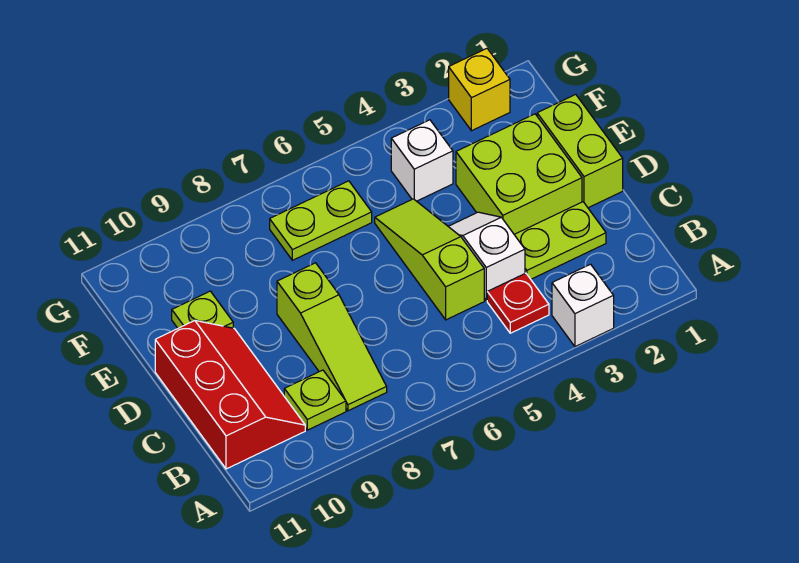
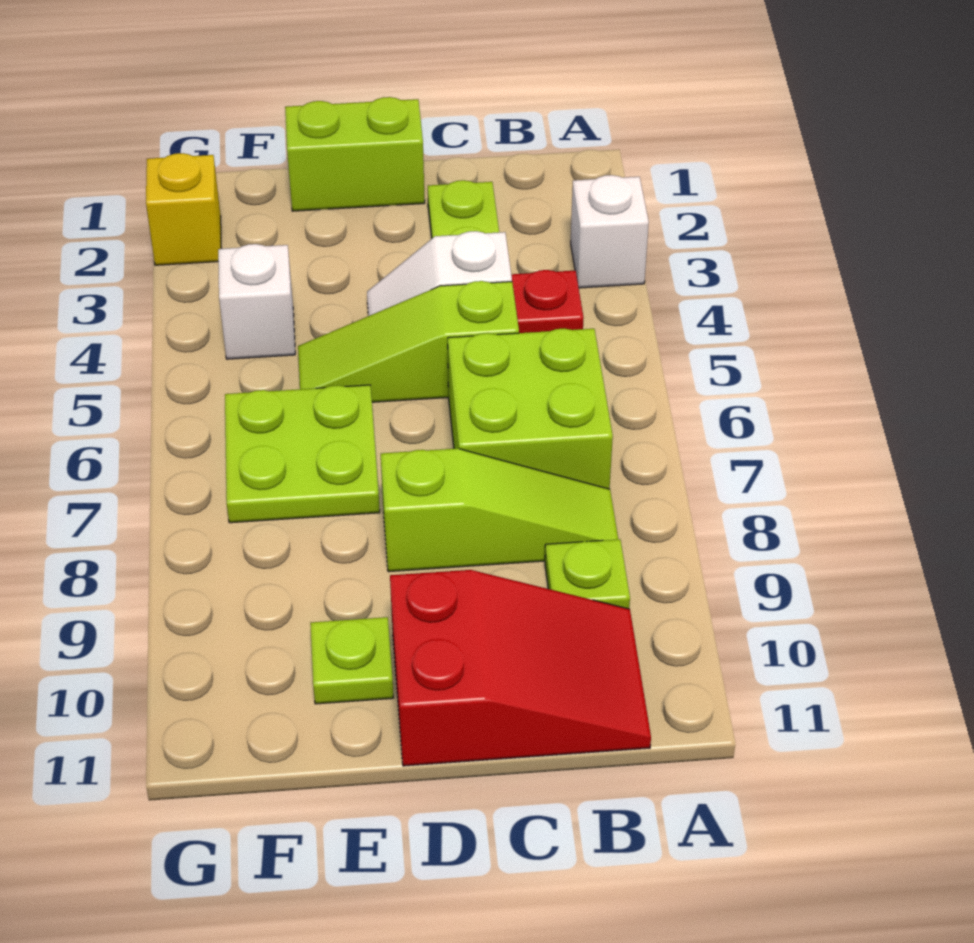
red 2x3 slope [155,321,305,469] -> red 2x3 slope turned to [390,570,651,766]
lime 2x2 brick [456,114,582,234] -> lime 2x2 brick moved to [448,329,613,489]
lime 1x2 plate [270,181,372,260] -> lime 2x2 plate [225,385,380,523]

